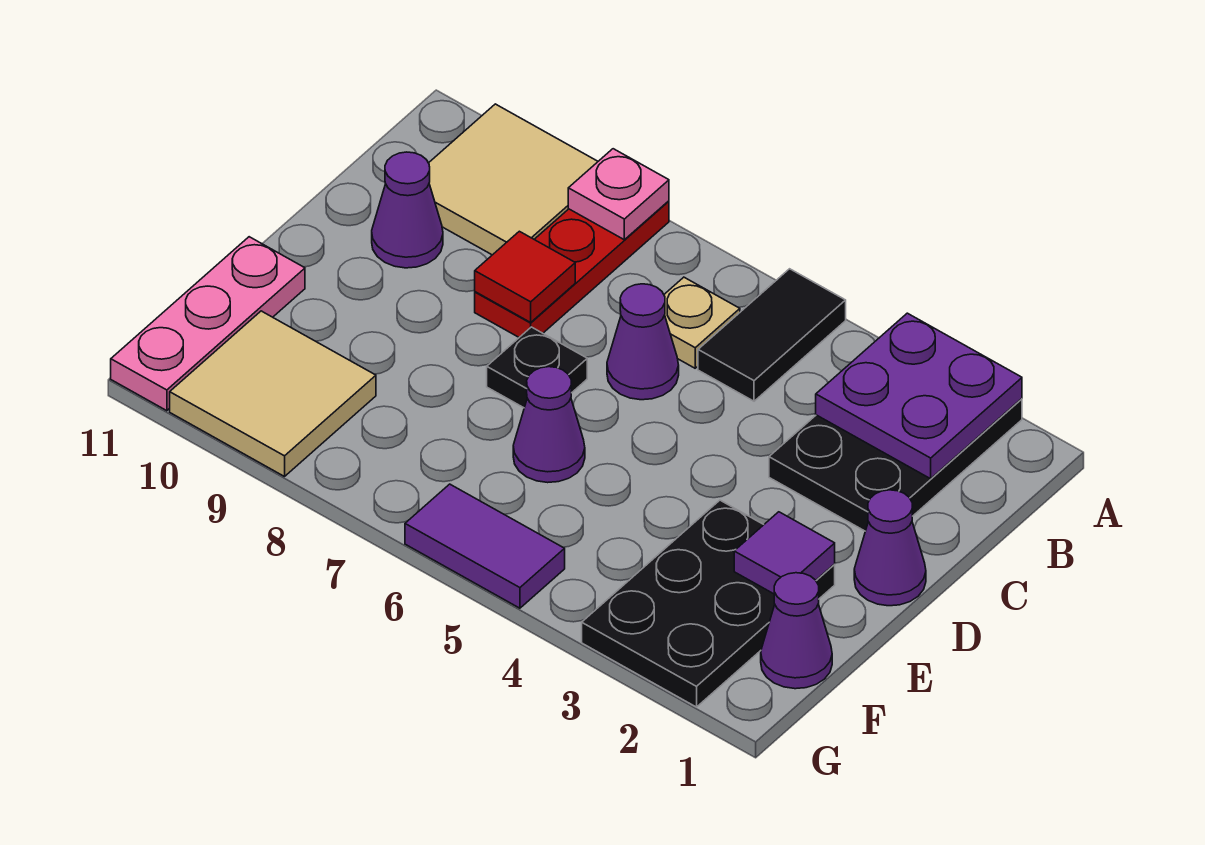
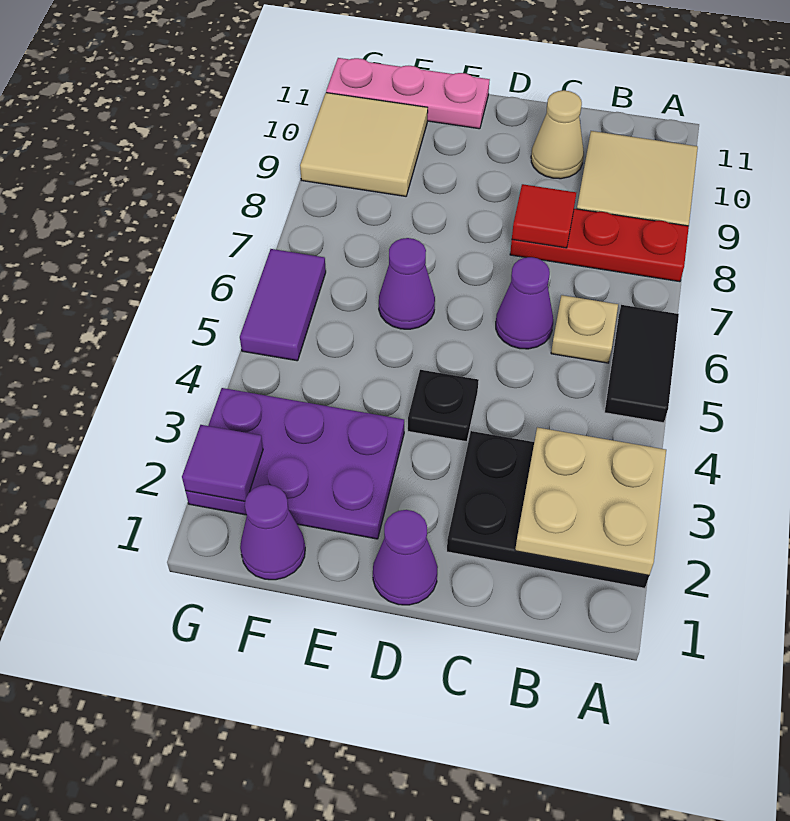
purple 2x2 plate [816,313,1022,479] -> tan 2x2 plate [515,427,666,575]
black 1x2 tile [698,269,846,401] -> black 1x2 tile turned to [605,305,679,423]
pink 1x1 plate [568,149,669,240] -> none
purple 1x1 cone [372,152,443,268] -> tan 1x1 cone [531,90,584,179]
black 1x1 plate [487,327,587,408] -> black 1x1 plate moved to [408,370,479,442]
black 2x3 plate [582,500,835,707] -> purple 2x3 plate [185,388,404,539]
purple 1x1 tile [734,512,835,594] -> purple 1x1 tile moved to [182,425,263,501]

